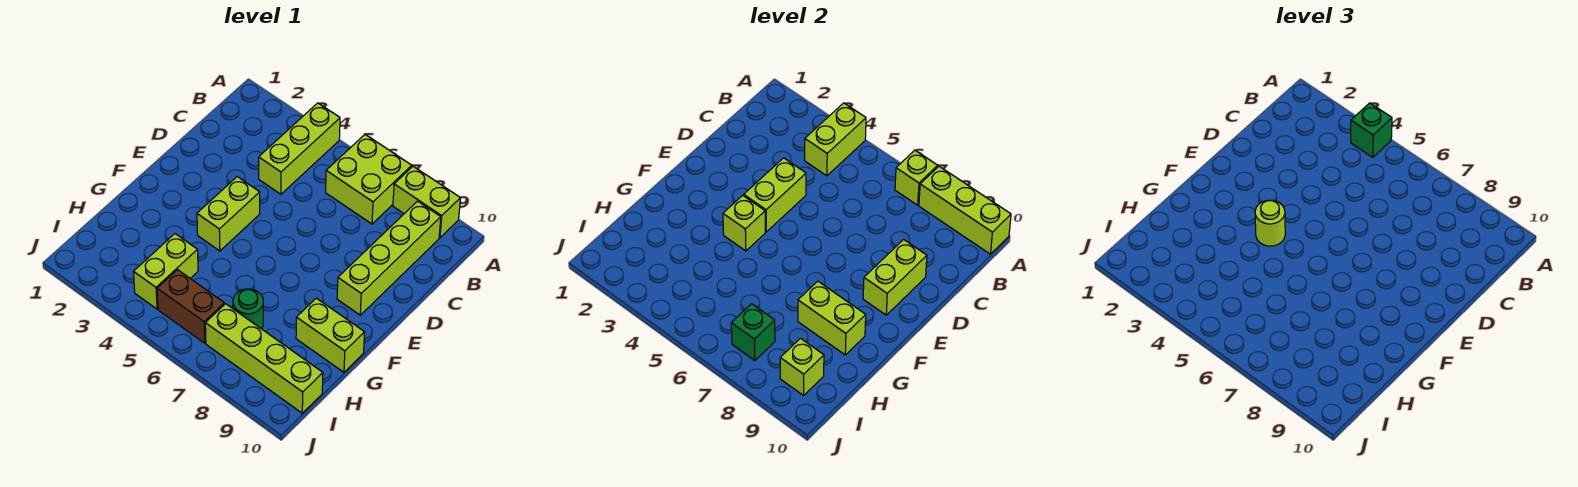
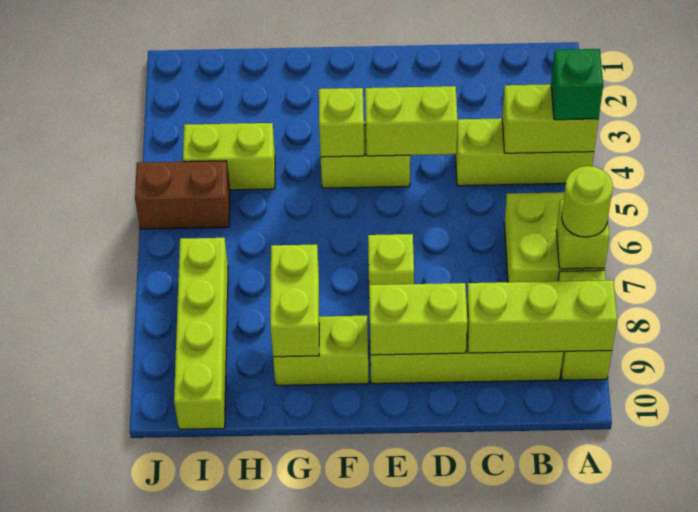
lime 1x3 brick [919,166,1011,254] -> lime 1x3 brick turned to [467,280,617,353]
lime 1x1 round brick [1255,200,1285,246] -> lime 1x1 round brick moved to [562,166,613,237]
lime 1x2 brick [296,298,365,372] -> lime 1x2 brick turned to [273,316,369,385]
green 1x1 round brick [233,289,263,329] -> none
brown 1x2 brick [157,270,224,343] -> brown 1x2 brick turned to [135,161,230,229]
green 1x1 brick [731,304,775,361] -> none
lime 1x1 brick [780,338,824,395] -> lime 1x1 brick moved to [368,234,414,285]

